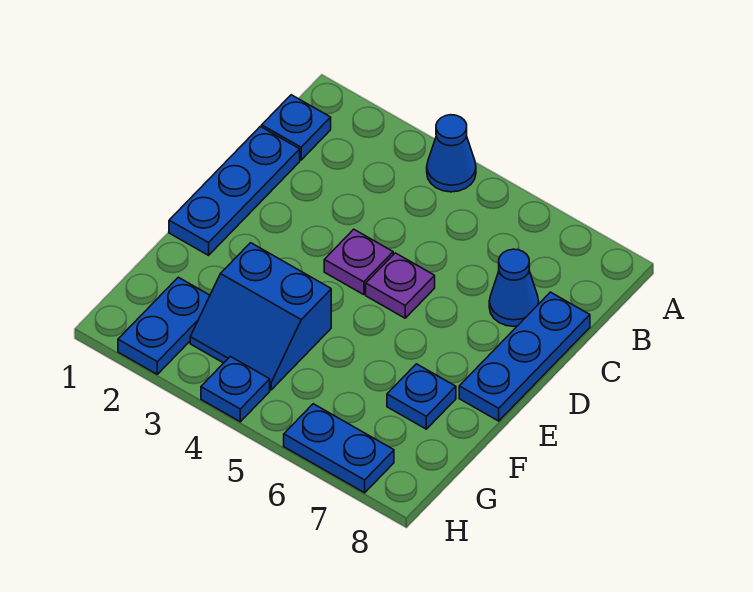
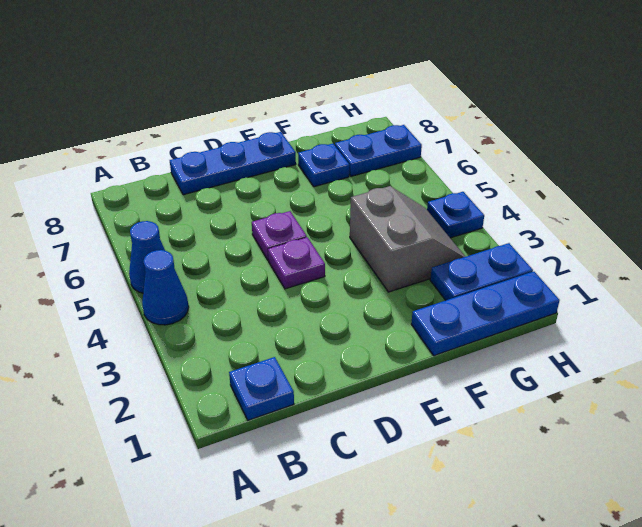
blue 1x3 plate [169,127,300,255] -> blue 1x3 plate moved to [411,272,560,356]
blue 1x1 cone [489,249,539,326] -> blue 1x1 cone moved to [129,221,165,293]
blue 2x2 slope [190,243,331,390] -> grey 2x2 slope [350,186,465,292]
blue 1x2 plate [284,404,394,493] -> blue 1x2 plate turned to [335,125,422,176]

